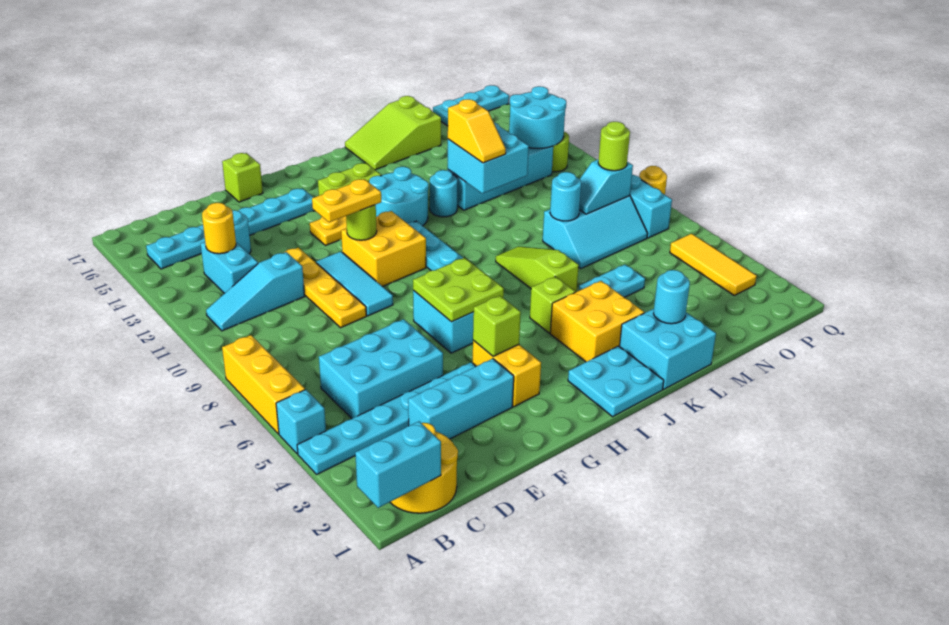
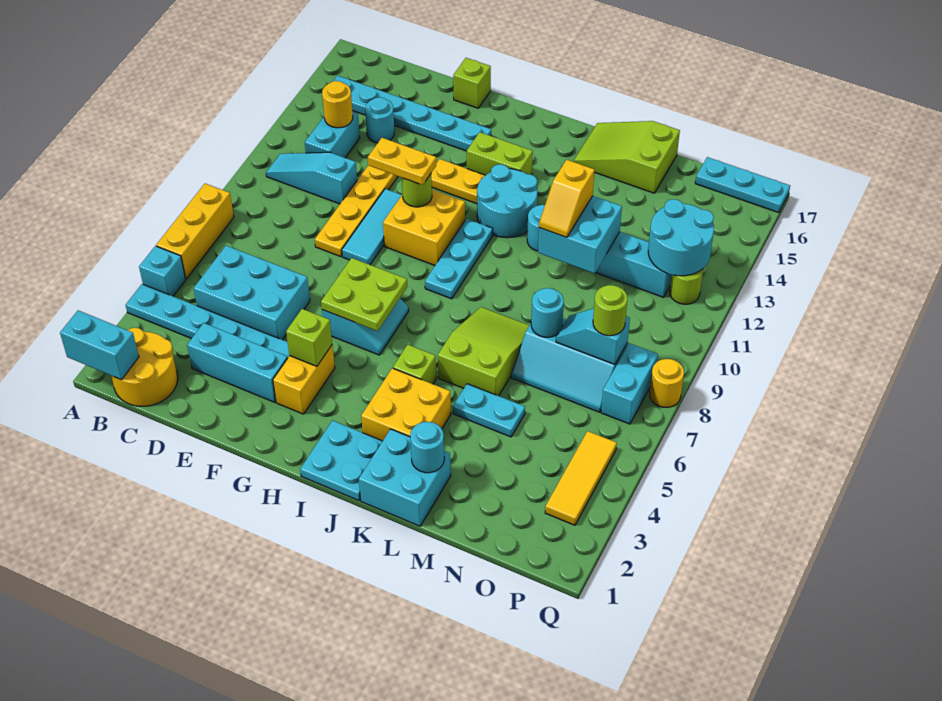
lime 1x3 slope [496,246,579,292] -> lime 2x3 slope [438,307,529,396]

